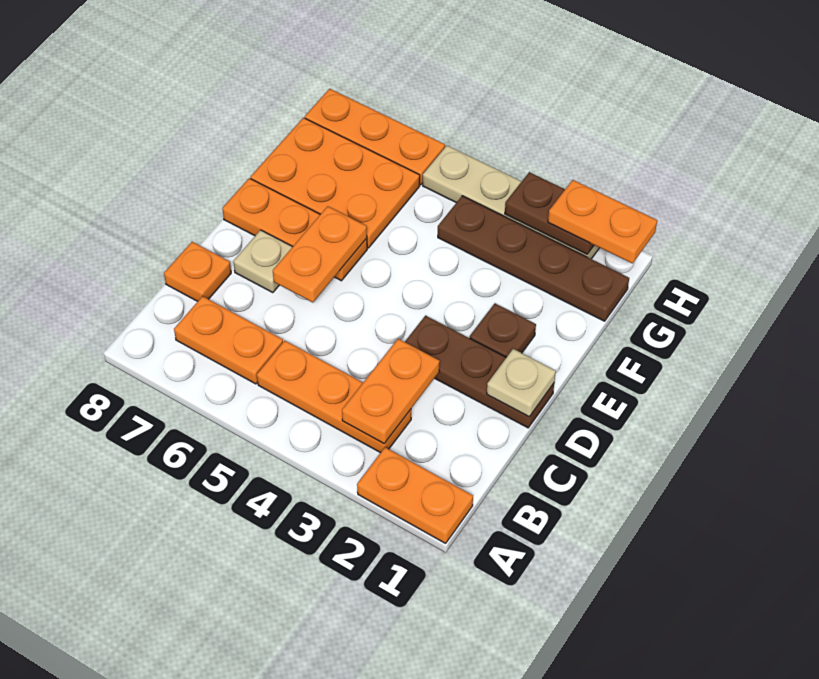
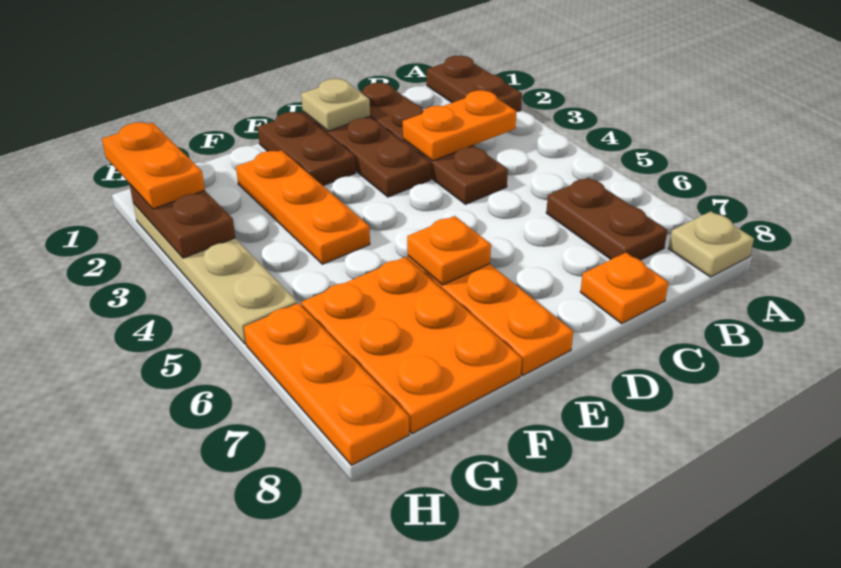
orange 1x2 plate [357,447,473,543] -> brown 1x2 plate [427,56,522,112]
orange 1x3 plate [257,341,411,453] -> orange 1x3 plate moved to [236,150,370,264]
orange 1x2 plate [174,296,283,384] -> brown 1x2 plate [546,178,667,260]
orange 1x2 plate [273,206,367,302] -> orange 1x1 plate [407,216,491,285]
tan 1x1 plate [233,230,292,293] -> tan 1x1 plate moved to [668,211,754,277]
brown 1x1 plate [470,303,536,357] -> brown 1x2 plate [258,112,356,186]
brown 1x4 plate [438,196,629,321] -> brown 1x4 plate moved to [361,83,508,204]

